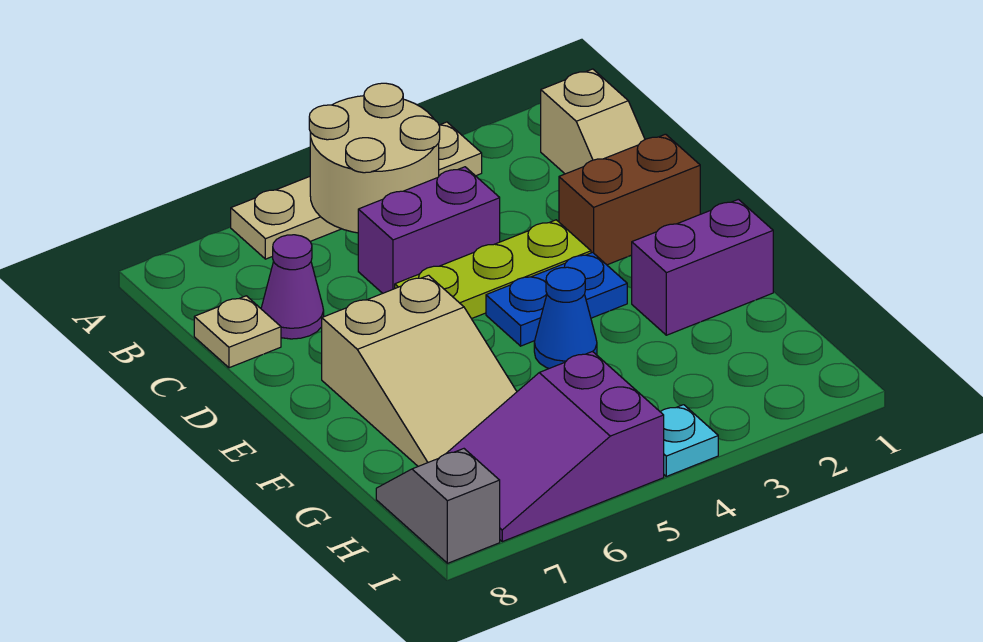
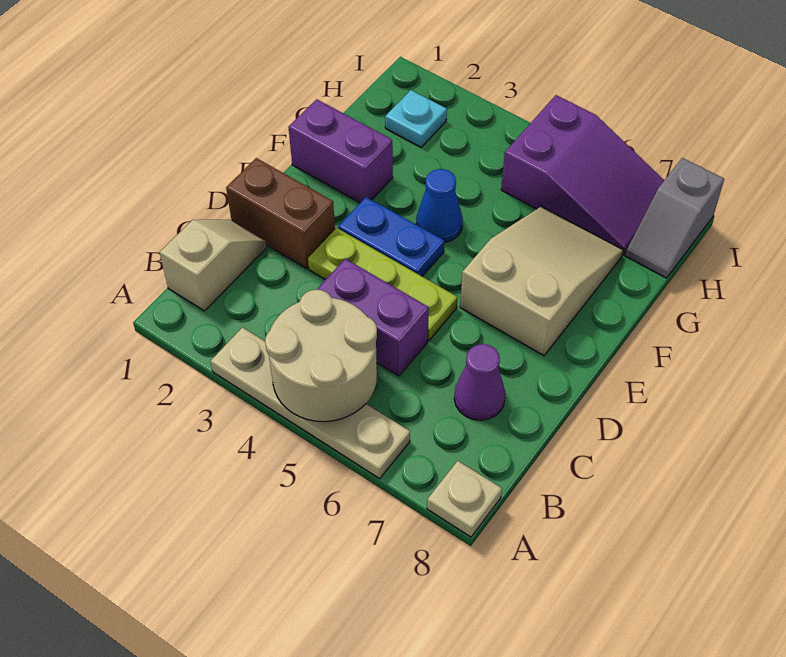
tan 1x1 plate [194,296,281,368] -> tan 1x1 plate moved to [427,461,502,537]
cyan 1x1 plate [660,405,718,476] -> cyan 1x1 plate moved to [385,90,447,147]

